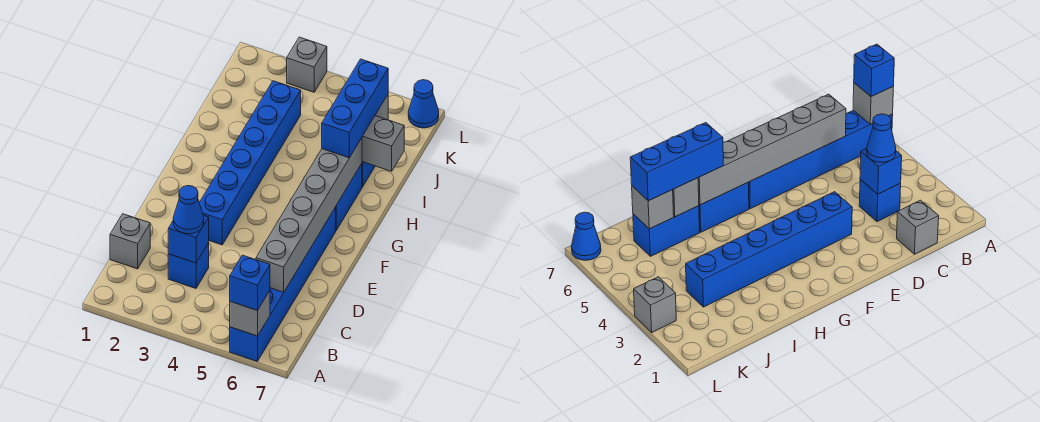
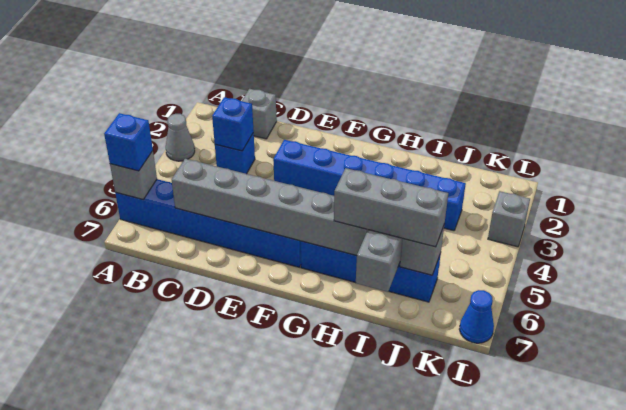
none -> grey 1x1 cone [166,114,195,161]
blue 1x1 cone [173,186,204,234] -> none
blue 1x3 brick [322,59,388,158] -> grey 1x3 brick [334,168,448,247]

